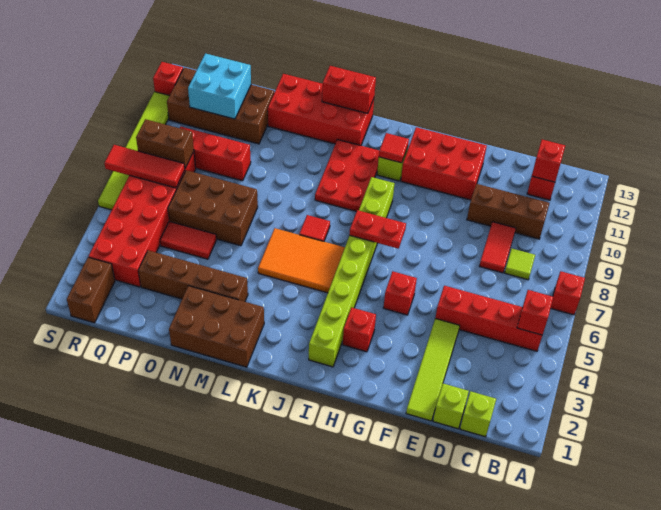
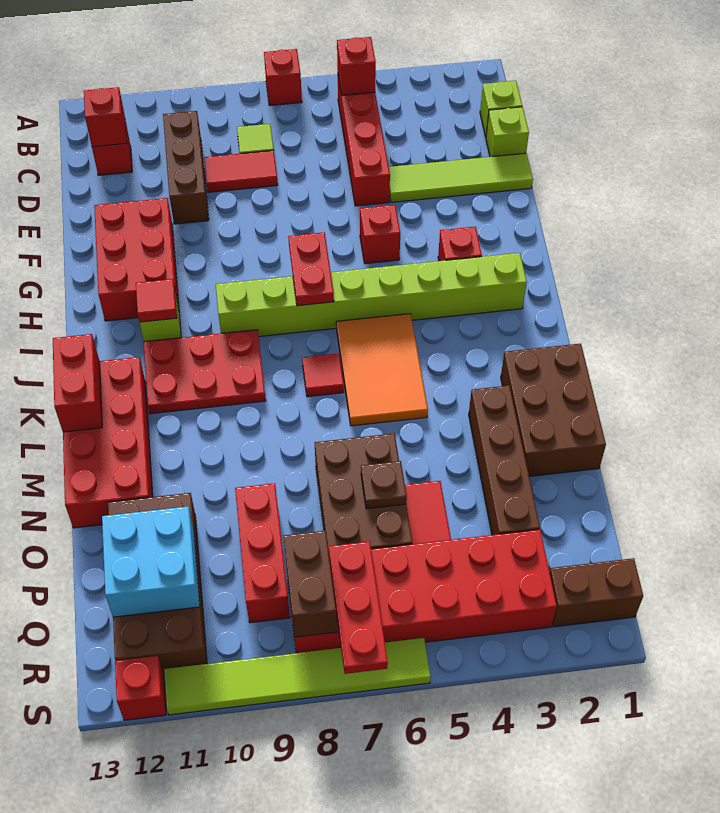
none -> brown 1x1 plate [361,461,407,509]
red 1x3 tile [104,145,185,188] -> red 1x3 plate [328,542,388,674]

